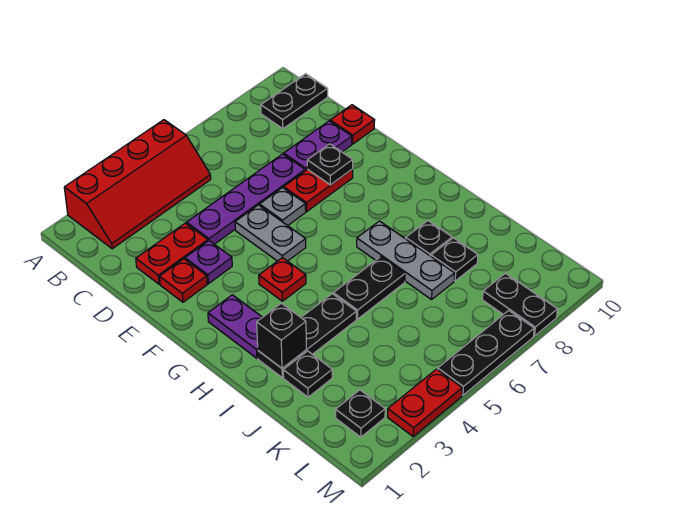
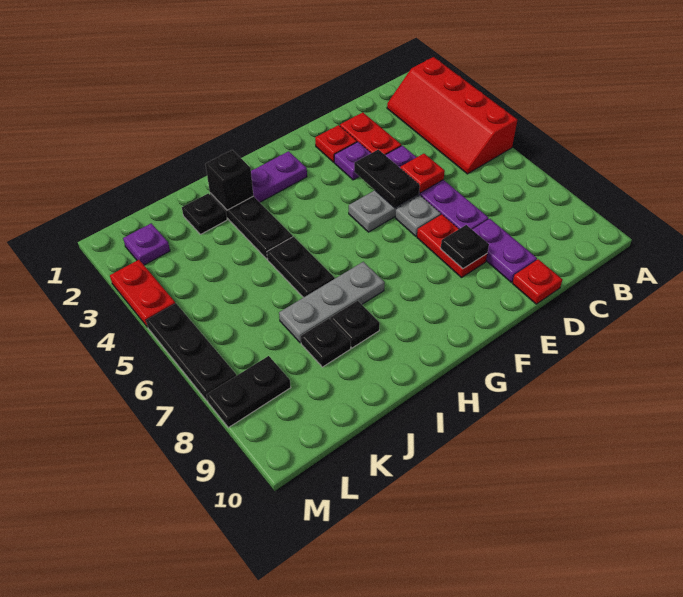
black 1x2 plate [261,74,328,129] -> black 1x2 plate moved to [354,149,420,208]
red 1x1 plate [259,258,306,301] -> red 1x1 plate moved to [400,154,445,193]
black 1x1 plate [336,390,385,437] -> purple 1x1 plate [123,223,170,265]

